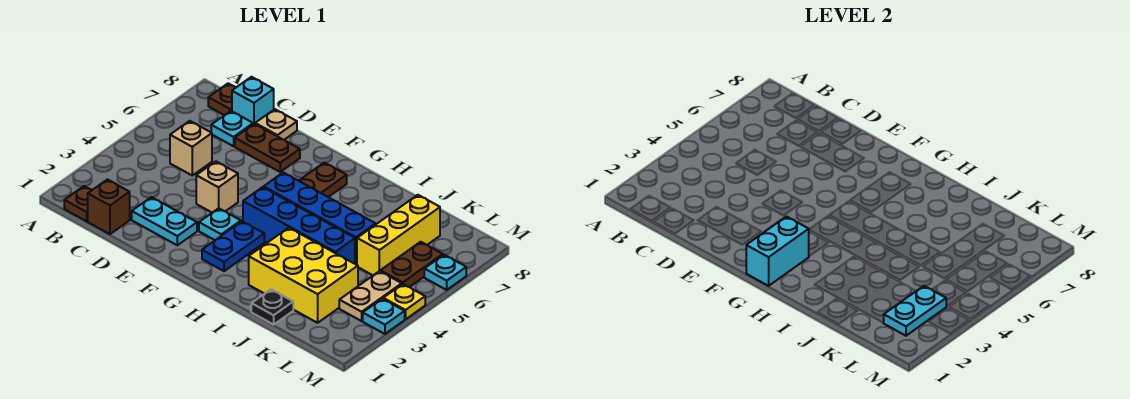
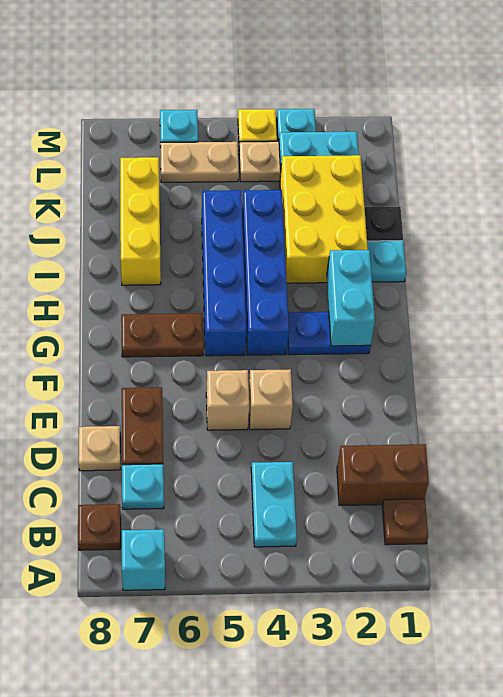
brown 1x1 brick [88,180,130,234] -> brown 1x2 brick [337,444,429,506]
tan 1x1 brick [170,121,212,175] -> tan 1x1 brick moved to [206,370,249,430]
cyan 1x1 brick [232,77,274,124] -> cyan 1x1 brick moved to [122,529,165,590]
cyan 1x2 plate [132,197,197,245] -> cyan 1x2 plate moved to [251,462,297,547]
cyan 1x1 plate [199,208,241,240] -> cyan 1x1 plate moved to [367,241,406,282]
cyan 1x2 brick [746,217,809,286] -> cyan 1x2 brick turned to [327,250,375,346]
yellow 1x3 brick [357,195,440,275] -> yellow 1x3 brick turned to [120,157,161,285]
brown 1x2 plate [381,242,443,287] -> tan 1x2 plate [160,142,239,182]

